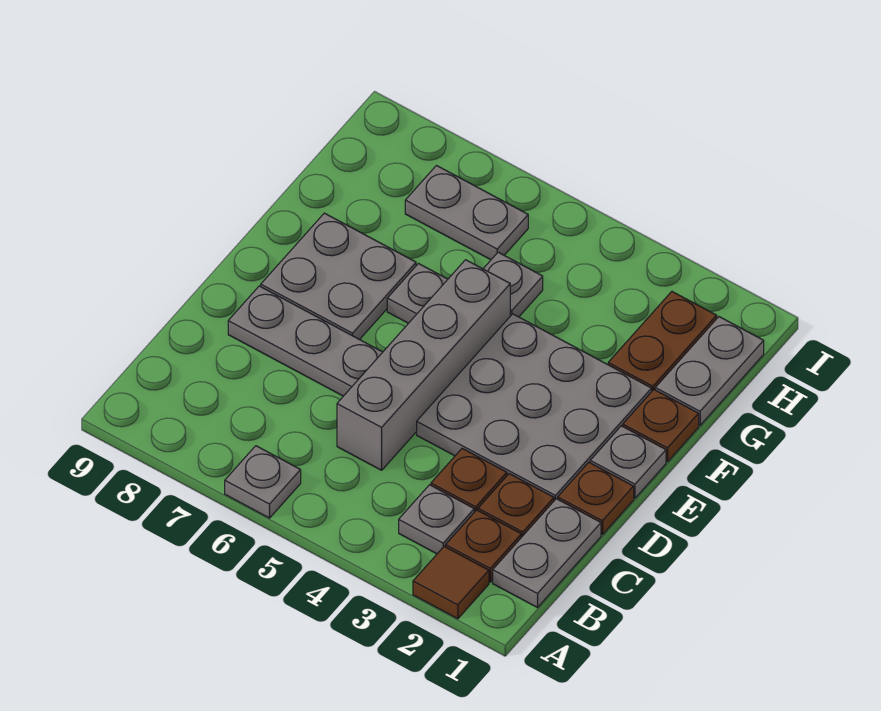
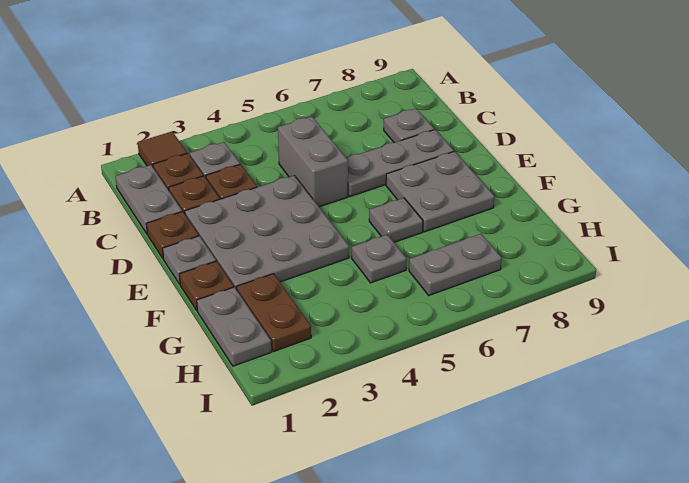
grey 1x1 plate [225,446,301,518] -> grey 1x1 plate moved to [384,108,434,143]
grey 1x4 brick [337,260,510,470] -> grey 1x2 brick [278,116,348,207]

